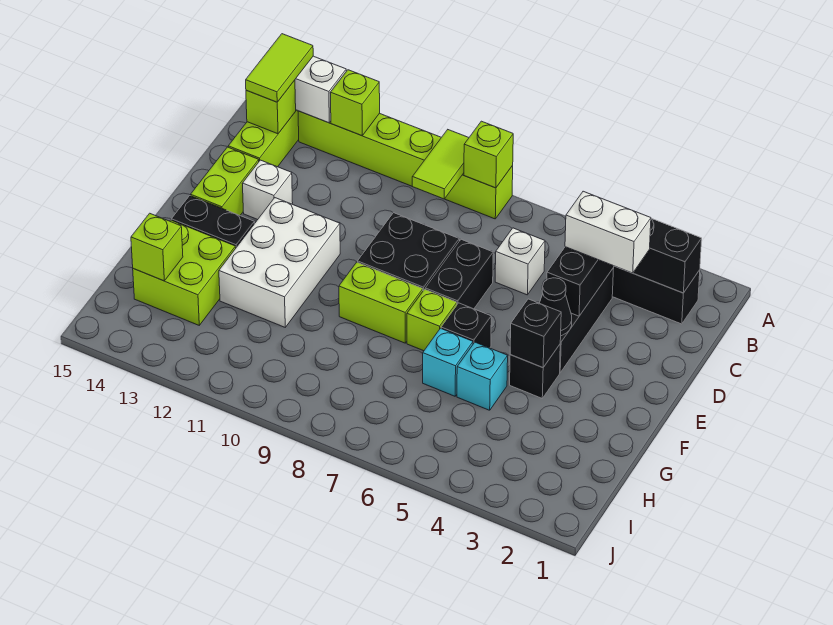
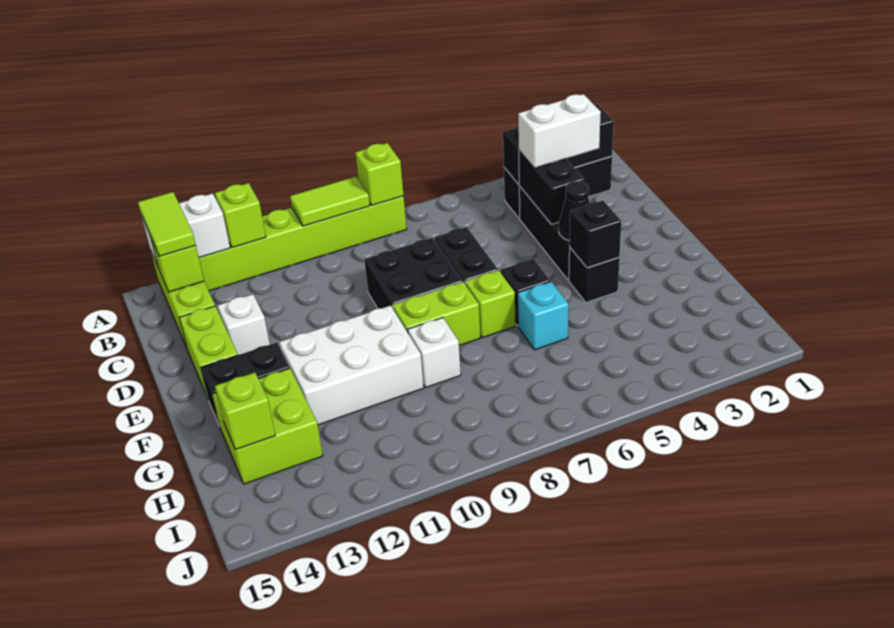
lime 1x2 tile [412,130,469,199] -> lime 1x2 tile turned to [290,177,370,226]
white 1x1 brick [495,228,545,295] -> white 1x1 brick moved to [408,318,461,387]
white 2x3 brick [219,198,340,327] -> white 2x3 brick turned to [279,306,424,425]
cyan 1x1 brick [457,342,508,410] -> none

